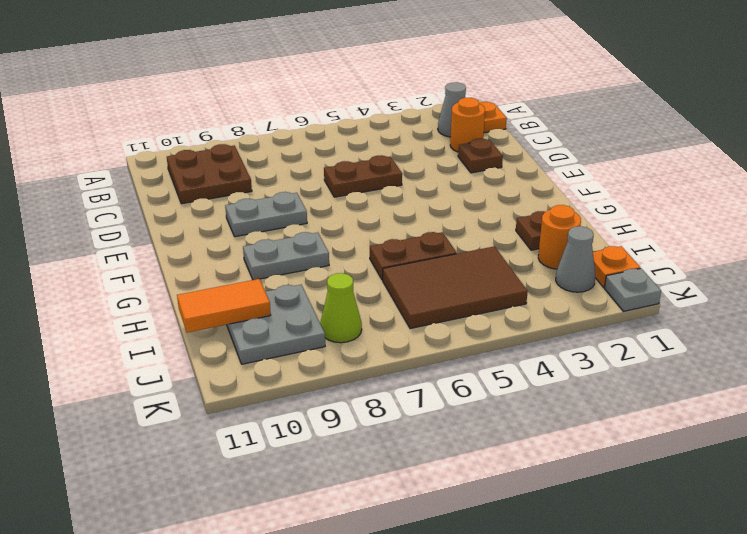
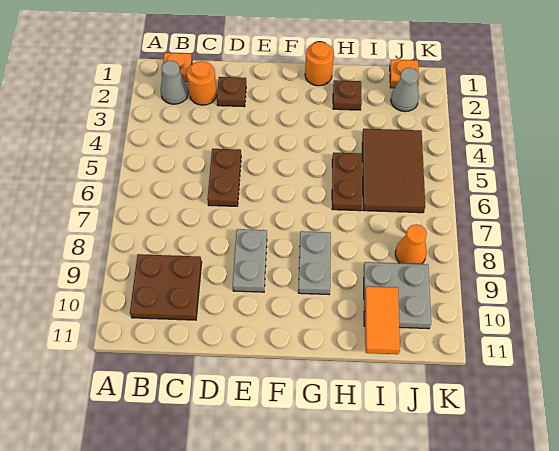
orange 1x1 round brick [538,205,581,269] -> orange 1x1 round brick moved to [305,42,334,86]
lime 1x1 cone [320,273,362,343] -> orange 1x1 cone [395,224,427,264]
grey 1x1 plate [604,269,661,311] -> none

